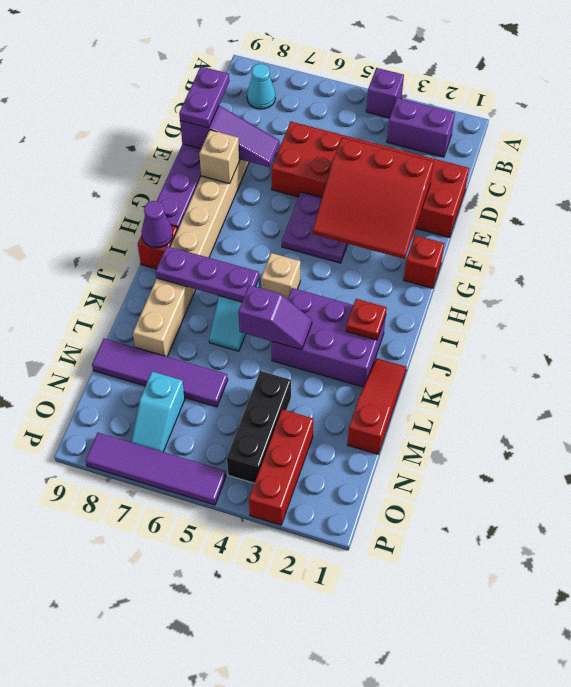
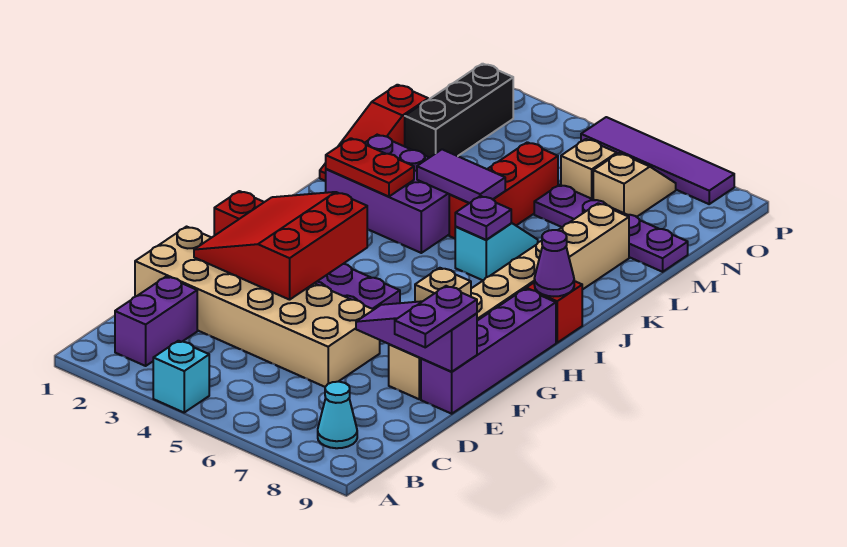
purple 1x1 brick [366,68,404,118] -> cyan 1x1 brick [153,341,209,412]
purple 1x2 brick [387,98,455,157] -> purple 1x2 brick turned to [115,276,197,366]
red 2x6 brick [271,122,469,237] -> tan 2x6 brick [135,227,380,387]
red 3x3 slope [313,138,433,259] -> red 3x3 slope turned to [194,192,367,300]
tan 1x1 brick [261,253,301,299] -> tan 1x1 brick moved to [561,139,617,199]
red 1x1 plate [346,299,387,340] -> red 1x2 plate [326,138,414,197]
purple 1x3 plate [156,246,259,302] -> purple 1x1 plate [455,196,511,240]
purple 1x2 slope [238,285,312,350] -> purple 1x2 tile [417,149,505,203]
black 1x3 brick [227,371,291,483] -> black 1x3 brick moved to [405,64,513,158]
purple 1x4 tile [92,339,228,407] -> purple 1x4 plate [534,185,688,272]
red 1x3 brick [249,409,313,525] -> red 1x3 brick moved to [449,142,558,238]
cyan 1x2 slope [131,371,185,452] -> tan 1x2 slope [593,153,676,217]

